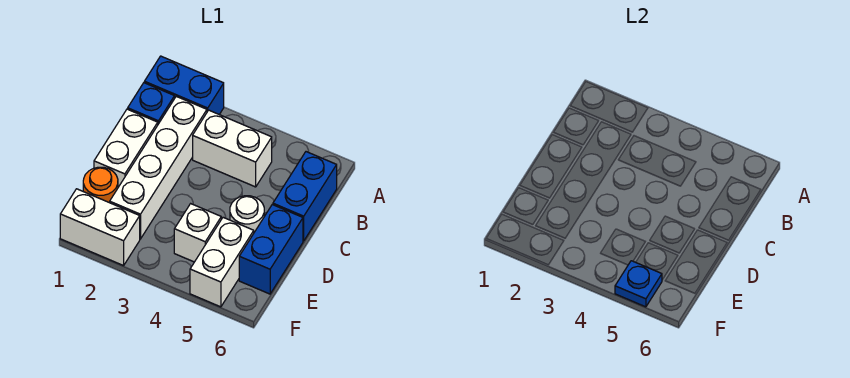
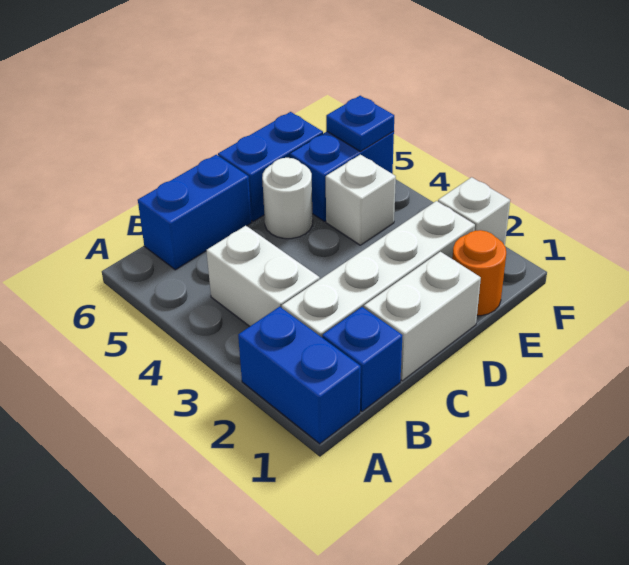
white 1x2 brick [190,217,254,307] -> blue 1x2 brick [290,131,394,222]
white 1x2 brick [60,189,140,266] -> white 1x1 brick [438,177,510,246]

